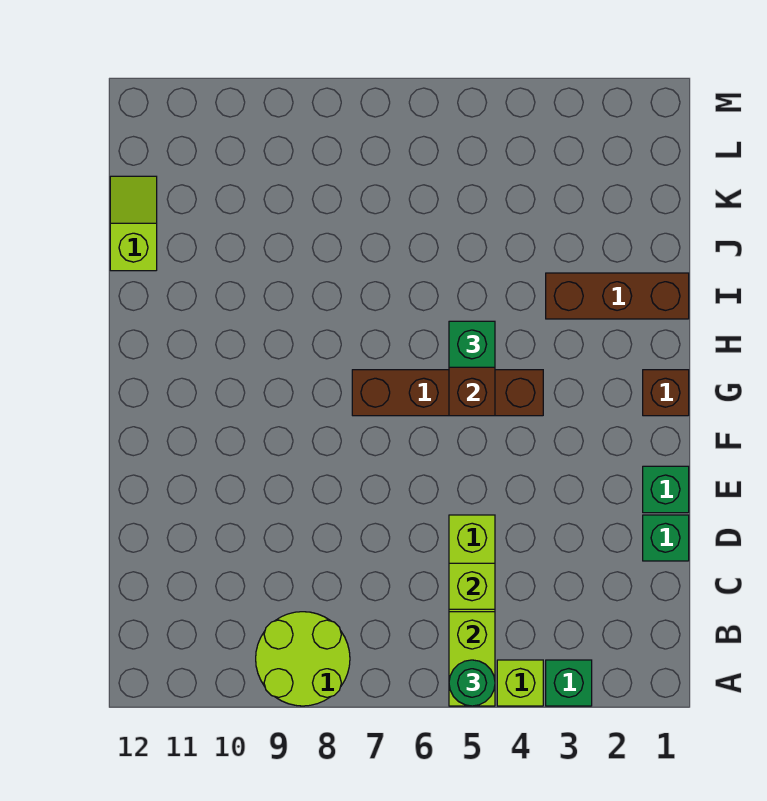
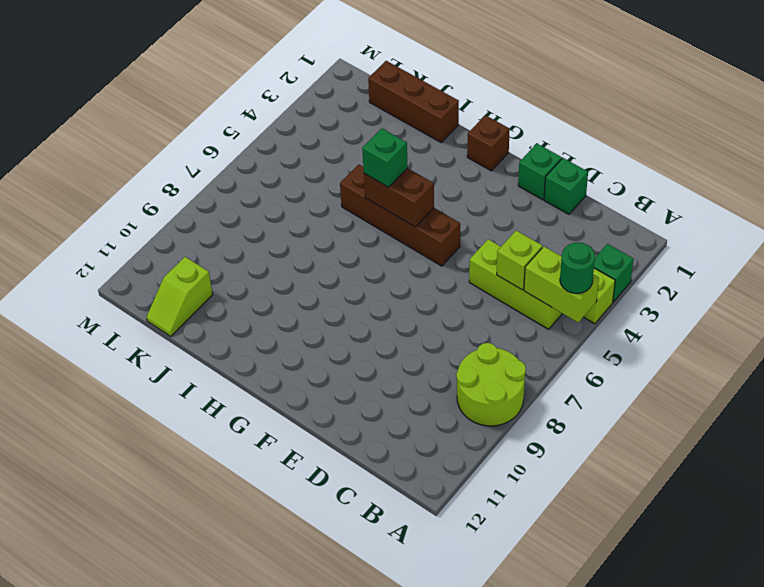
brown 1x4 brick [352,370,543,416] -> brown 1x4 brick turned to [340,164,460,266]
brown 1x3 brick [546,273,689,319] -> brown 1x3 brick turned to [368,61,459,142]
lime 1x2 slope [110,176,157,271] -> lime 1x2 slope turned to [146,257,213,336]

